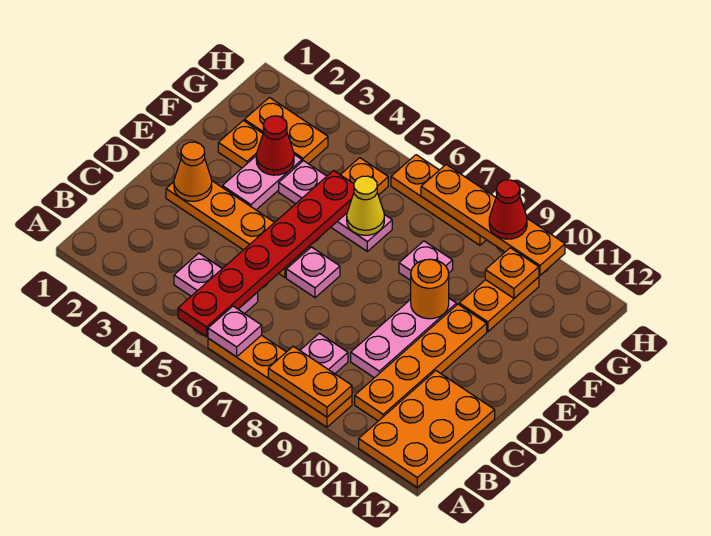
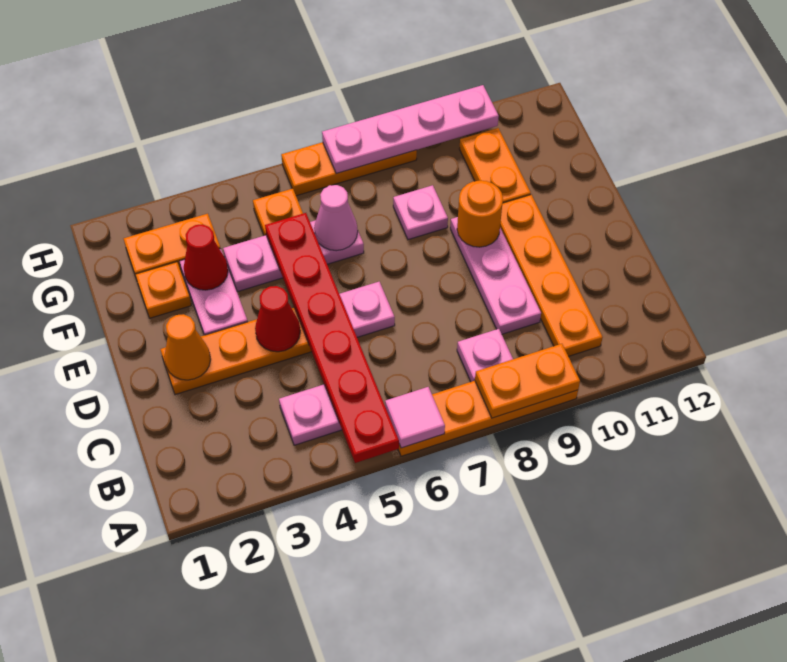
pink 1x1 plate [208,306,262,357] -> pink 1x1 tile [385,387,445,448]
orange 2x3 plate [359,371,495,487] -> none
yellow 1x1 cone [347,176,384,235] -> pink 1x1 cone [314,185,358,251]
orange 1x1 plate [485,248,539,298] -> none
orange 1x4 plate [421,165,565,275] -> pink 1x4 plate [322,85,499,174]
red 1x1 cone [489,180,527,239] -> red 1x1 cone moved to [255,286,300,352]

